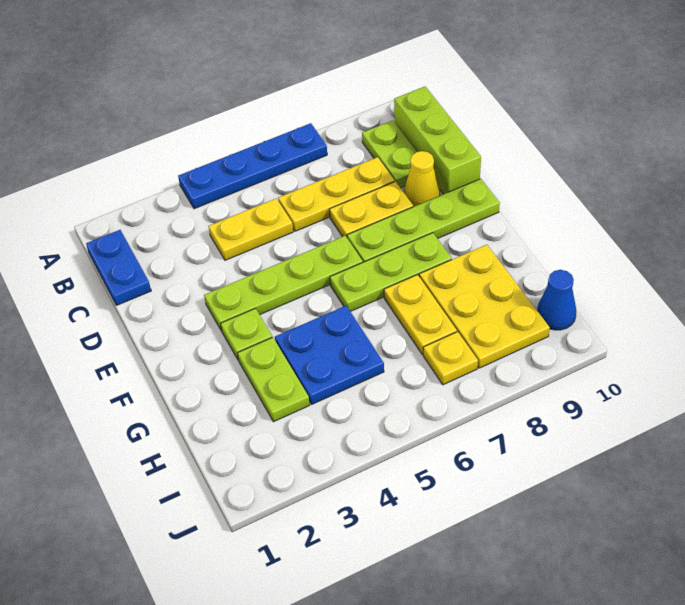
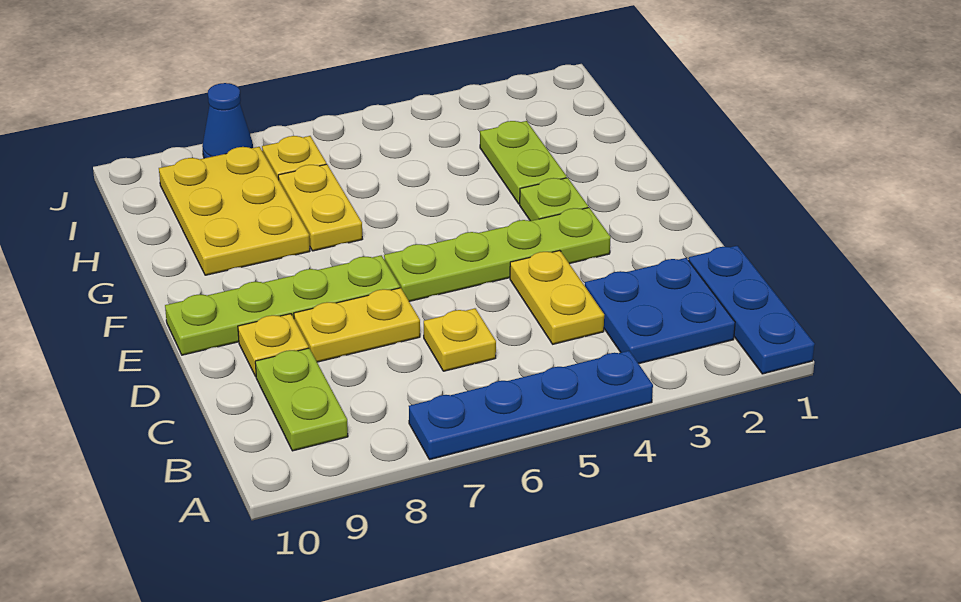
blue 1x2 plate [86,230,151,305] -> blue 1x3 plate [689,246,815,374]
lime 1x3 brick [394,87,481,194] -> none
yellow 1x2 plate [208,198,293,260] -> yellow 1x2 plate turned to [510,250,604,344]
yellow 1x3 plate [278,157,395,231] -> yellow 1x1 plate [424,308,496,371]
yellow 1x1 cone [404,151,440,207] -> yellow 1x1 plate [238,314,309,376]
lime 1x3 plate [330,233,452,311] -> none
blue 2x2 plate [275,306,384,405] -> blue 2x2 plate moved to [585,258,735,364]
blue 1x1 cone [537,270,576,330] -> blue 1x1 cone moved to [202,83,253,158]

